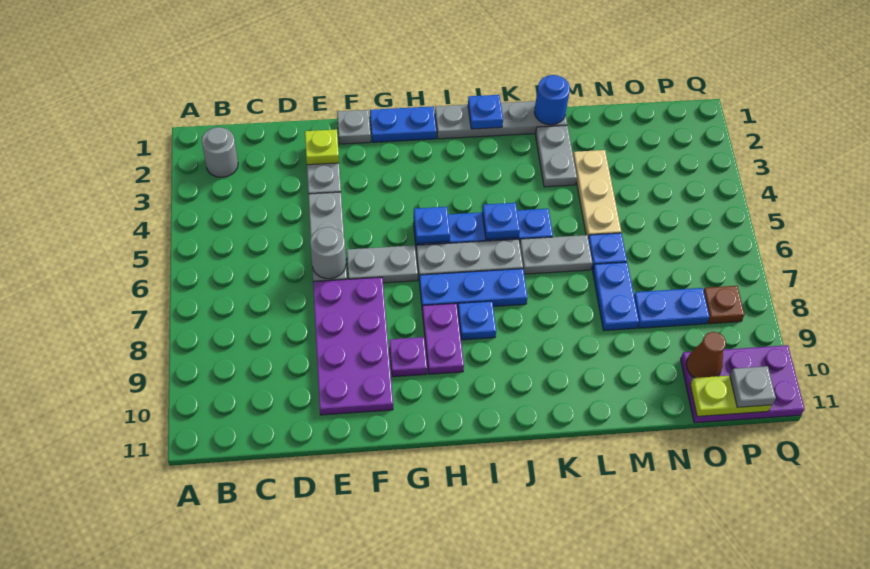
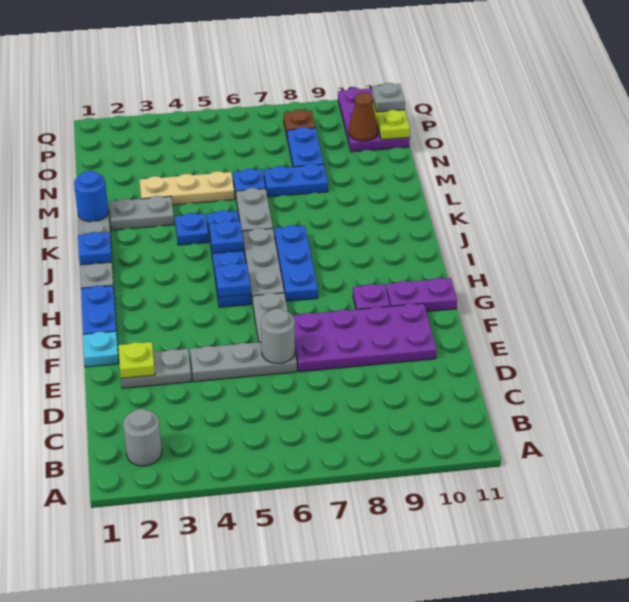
grey 1x1 plate [337,110,371,144] -> cyan 1x1 plate [83,331,119,367]
purple 1x2 plate [422,303,464,374] -> purple 1x2 plate moved to [386,278,457,312]
blue 1x1 plate [458,301,496,340] -> blue 1x1 plate moved to [175,213,209,245]

